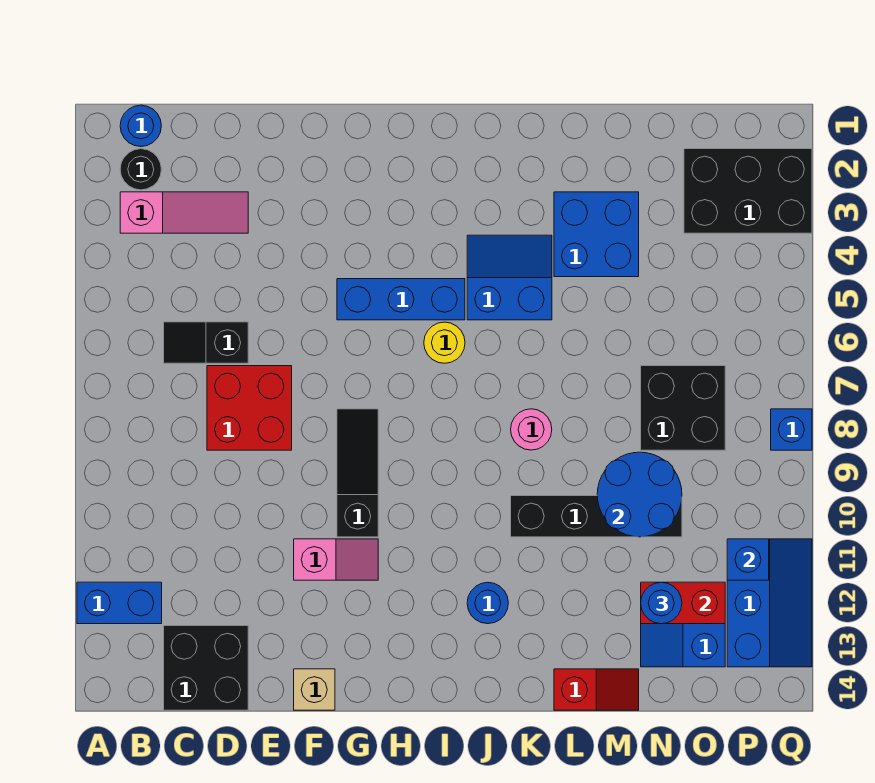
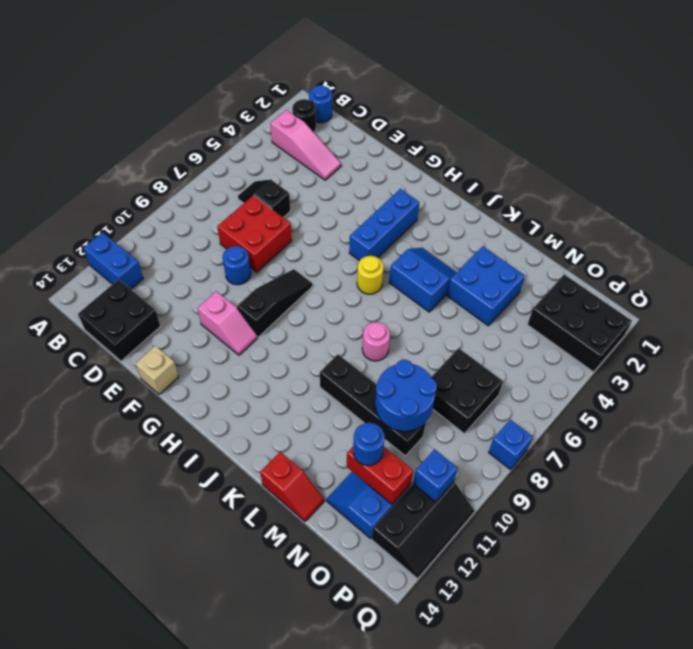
blue 1x3 brick [337,279,465,320] -> blue 1x3 brick turned to [349,189,419,261]
blue 1x1 round brick [467,582,508,624] -> blue 1x1 round brick moved to [223,246,251,285]
blue 2x3 slope [727,539,812,667] -> black 2x3 slope [372,482,474,579]

